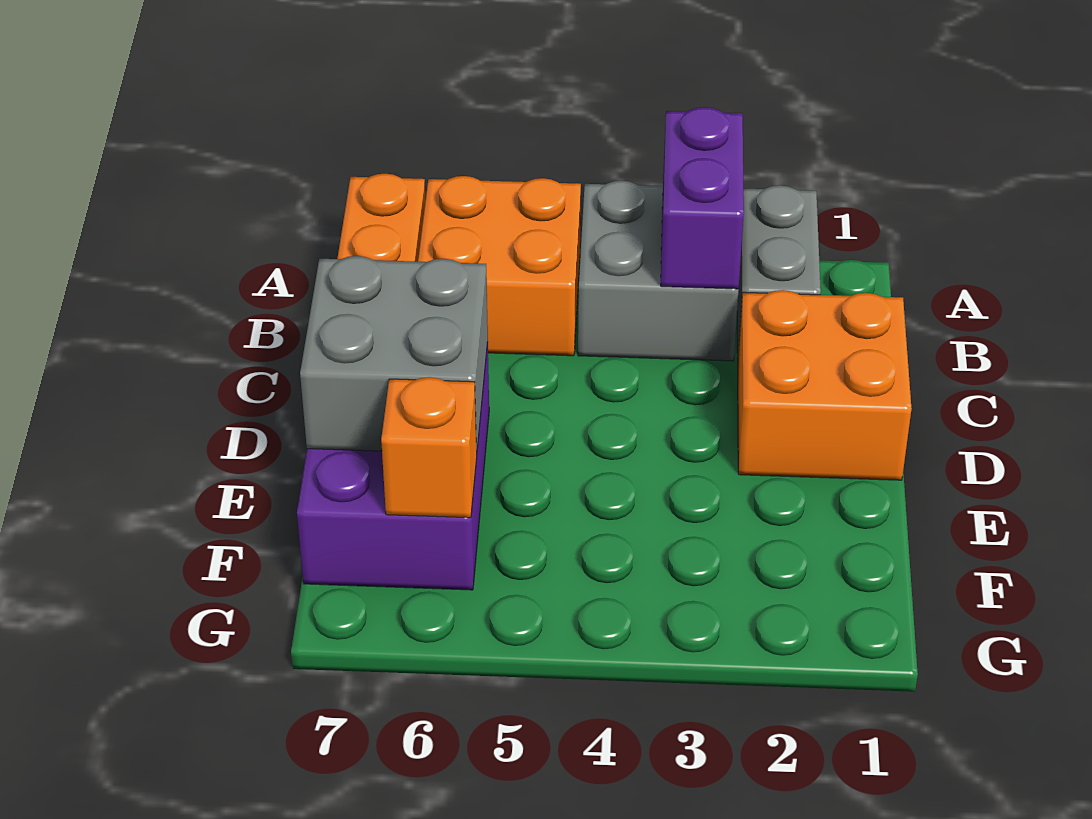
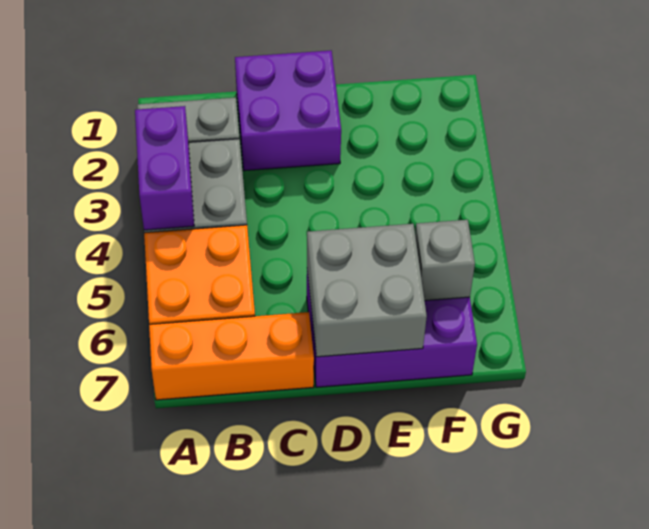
purple 1x2 brick [661,107,744,289] -> purple 1x2 brick turned to [135,106,194,230]
orange 2x2 brick [738,290,912,480] -> purple 2x2 brick [235,50,341,171]
orange 1x1 brick [381,377,477,518] -> grey 1x1 brick [415,220,475,301]

